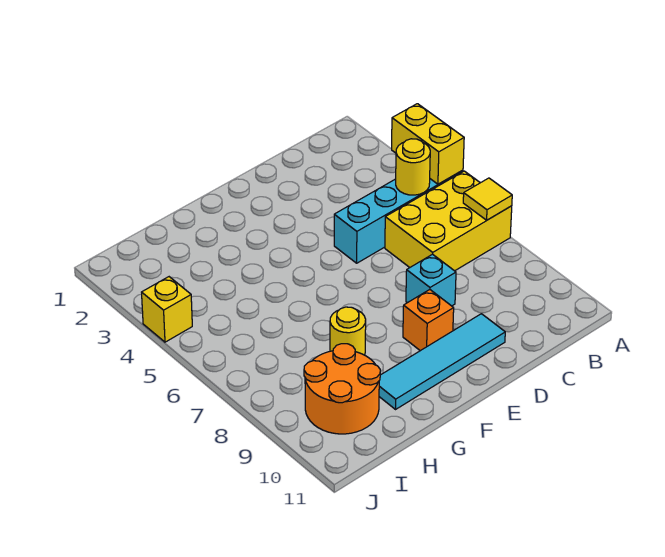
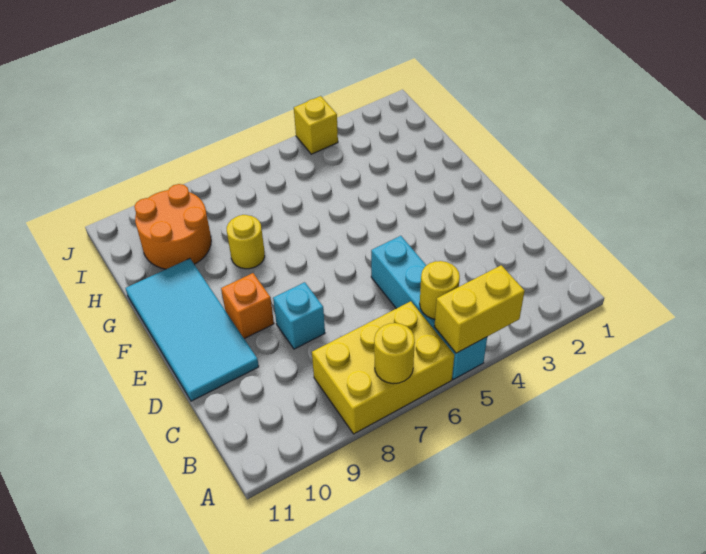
yellow 2x3 brick [385,171,512,271] -> yellow 2x3 brick turned to [312,301,454,434]
yellow 1x1 tile [463,178,512,220] -> yellow 1x1 round brick [374,323,415,384]
cyan 1x4 tile [379,314,505,409] -> cyan 2x4 tile [125,259,259,401]

